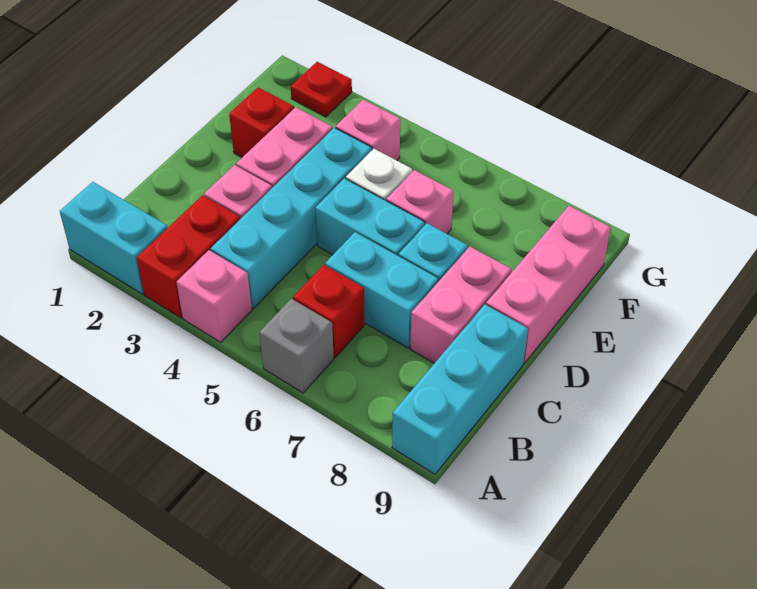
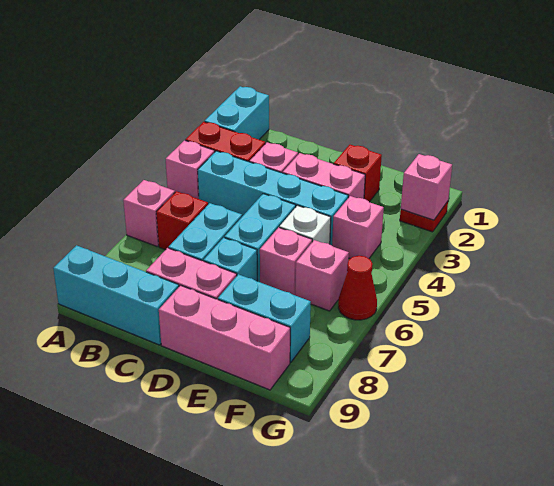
grey 1x1 brick [259,299,334,393] -> pink 1x1 brick [123,180,175,246]
none -> cyan 1x2 brick [218,274,311,363]
none -> pink 1x1 brick [295,240,349,311]
none -> pink 1x1 brick [401,154,452,220]
none -> red 1x1 cone [338,256,377,320]

